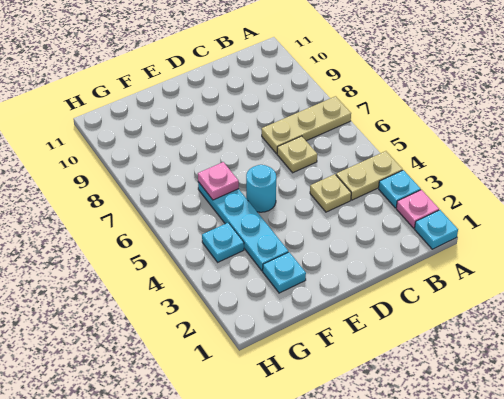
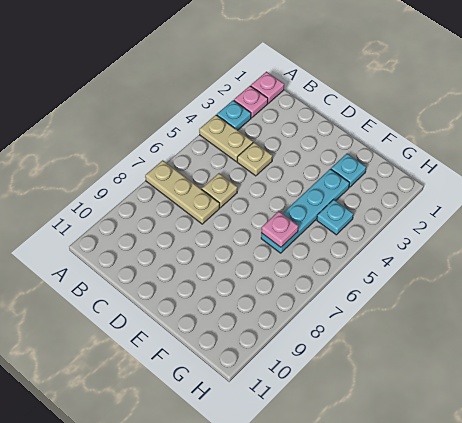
cyan 1x1 plate [415,210,458,249] -> pink 1x1 plate [251,72,284,103]
cyan 1x1 round brick [246,165,276,212] -> none

